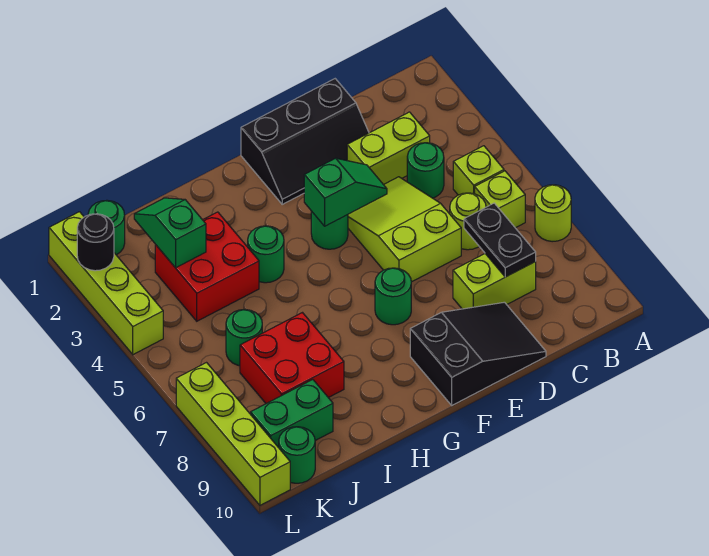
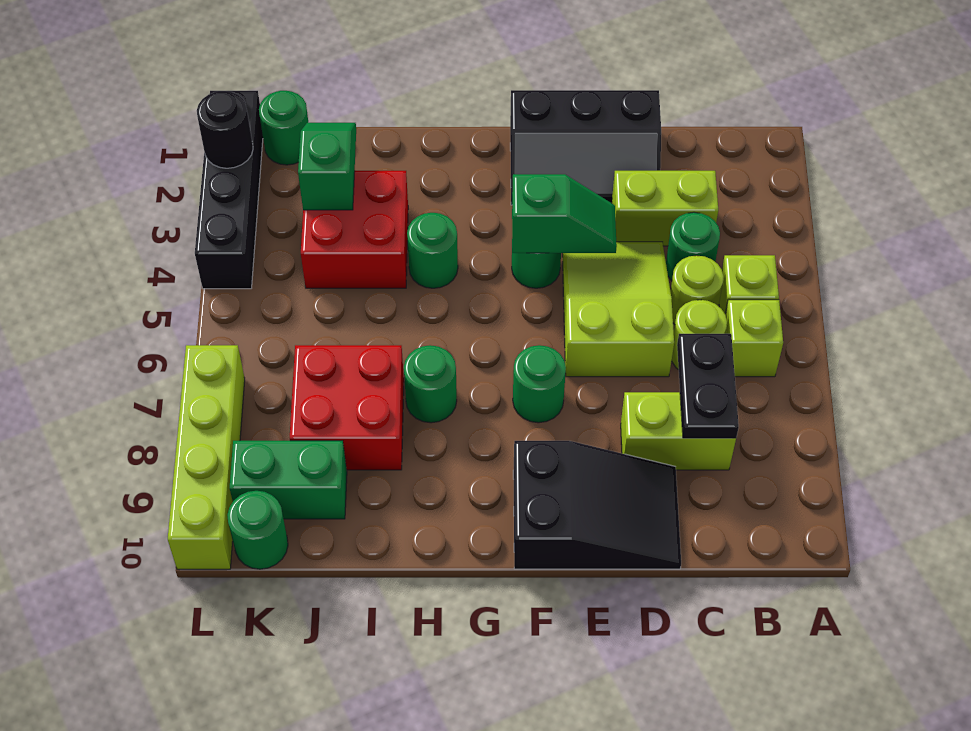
lime 1x1 round brick [535,185,571,242] -> lime 1x1 round brick moved to [670,255,724,324]
green 1x1 round brick [226,310,262,366] -> green 1x1 round brick moved to [404,345,457,423]
lime 1x4 brick [49,212,163,355] -> black 1x4 brick [195,91,263,289]

